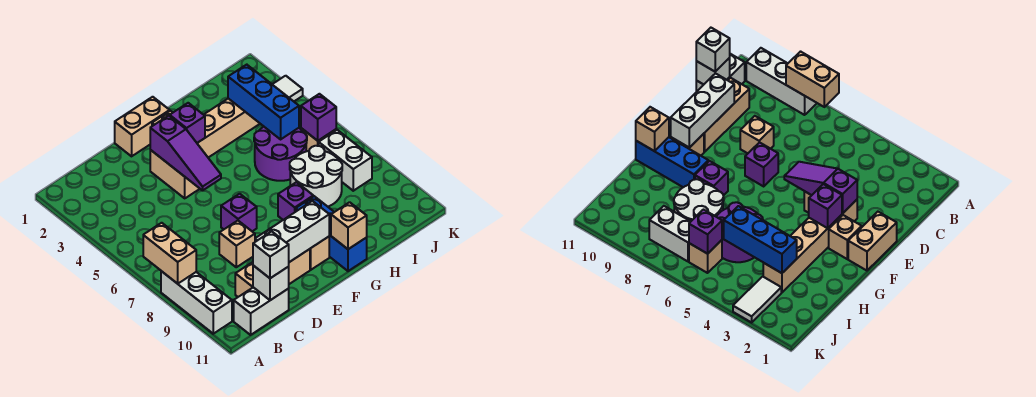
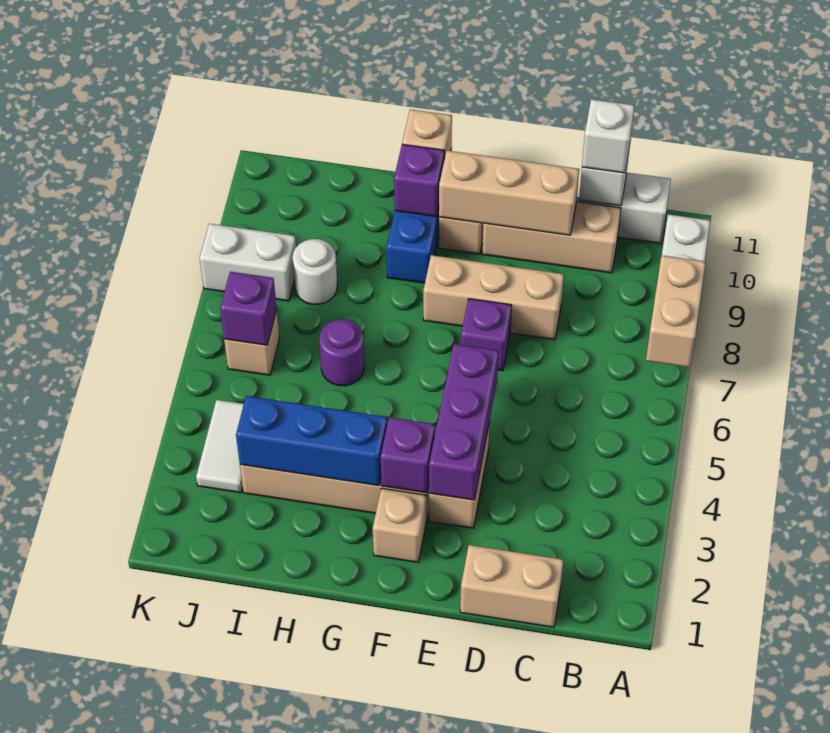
tan 1x1 brick [219,221,255,267] -> tan 1x3 brick [423,255,564,340]
white 1x3 brick [255,201,329,262] -> tan 1x3 brick [439,151,579,235]
tan 1x2 brick [115,97,170,156] -> tan 1x2 brick moved to [460,545,563,627]
purple 1x3 slope [150,116,221,191] -> purple 1x3 brick [429,344,498,500]
purple 1x1 brick [278,182,313,220] -> purple 1x1 brick moved to [394,144,444,217]
purple 2x2 round brick [254,127,307,181] -> purple 1x1 round brick [319,319,365,386]
white 2x2 round brick [290,146,342,207] -> white 1x1 round brick [293,239,337,304]
blue 1x3 brick [228,65,299,139] -> blue 1x3 brick turned to [236,396,387,486]
white 1x2 tile [272,76,303,101] -> white 1x2 tile turned to [196,400,244,493]
white 1x2 brick [319,130,372,191] -> white 1x2 brick turned to [200,224,296,301]

